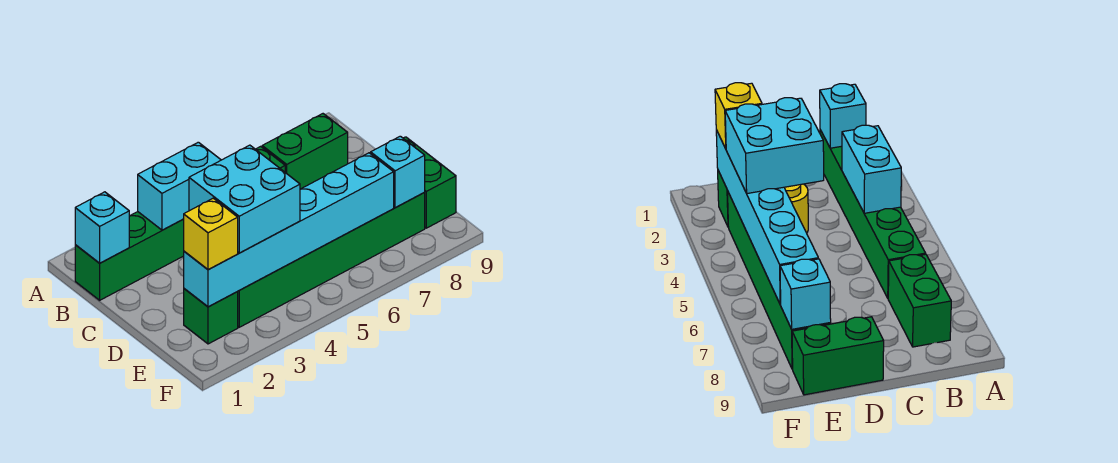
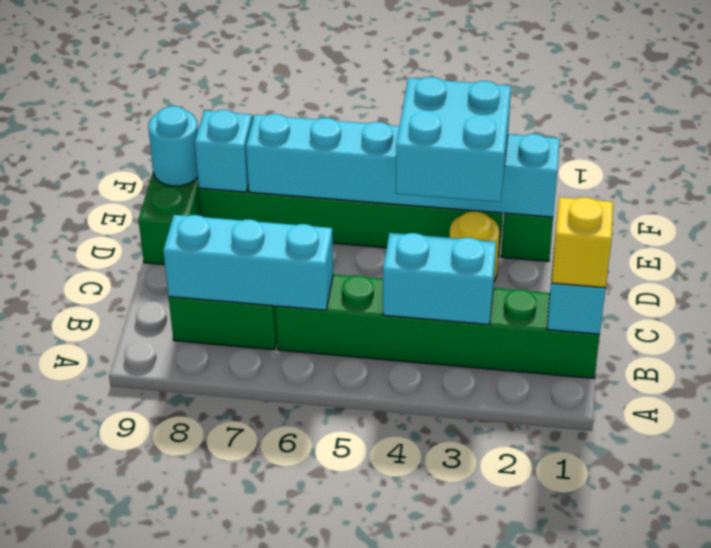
none -> cyan 1x3 brick [163,215,333,310]
yellow 1x1 brick [184,198,238,270] -> yellow 1x1 brick moved to [552,197,613,288]
none -> cyan 1x1 round brick [148,106,198,186]

